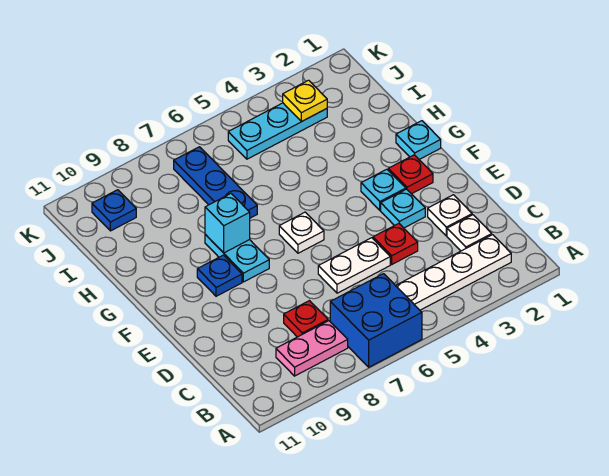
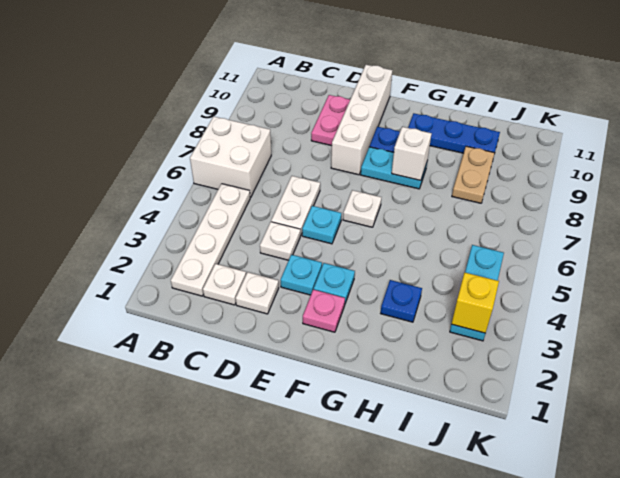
blue 2x2 brick [330,274,422,367] -> white 2x2 brick [190,116,271,197]
pink 1x2 plate [276,321,348,376] -> pink 1x2 plate moved to [311,95,350,146]
red 1x1 plate [284,301,328,337] -> none
red 1x1 plate [373,224,418,264] -> white 1x1 plate [260,222,300,260]
none -> white 1x4 brick [331,65,392,175]
red 1x1 plate [388,155,433,194] -> pink 1x1 plate [303,289,345,332]
cyan 1x1 plate [396,121,441,159] -> cyan 1x1 plate moved to [302,206,341,244]
cyan 1x1 brick [205,194,250,253] -> white 1x1 brick [392,127,432,180]
blue 1x3 plate [174,147,257,218] -> blue 1x3 plate moved to [408,113,500,153]
none -> tan 1x2 plate [452,146,494,203]
yellow 1x1 plate [283,80,327,121] -> yellow 1x1 brick [452,273,499,333]
blue 1x1 plate [92,190,136,231] -> blue 1x1 plate moved to [381,280,422,322]

